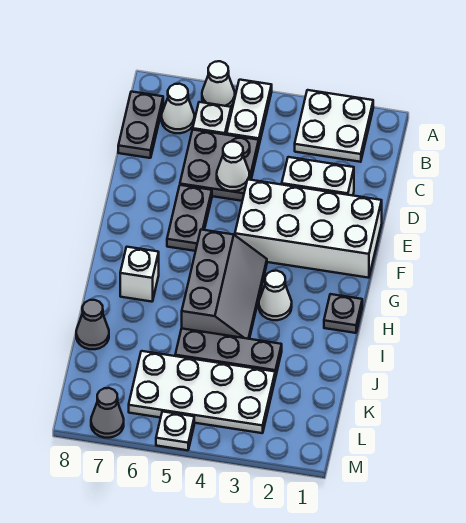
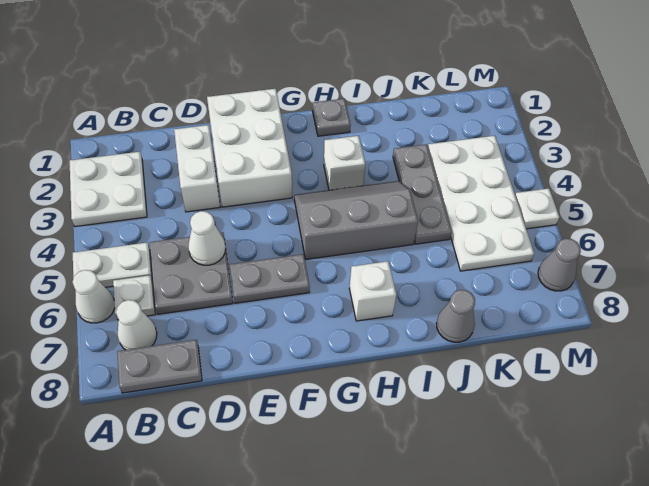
white 2x4 brick [235,179,382,278] -> white 2x3 brick [207,89,292,207]
white 1x1 cone [259,271,292,320] -> white 1x1 brick [324,136,365,190]

